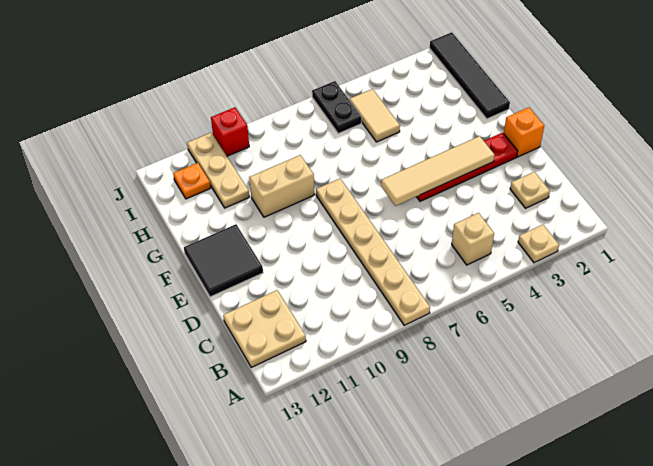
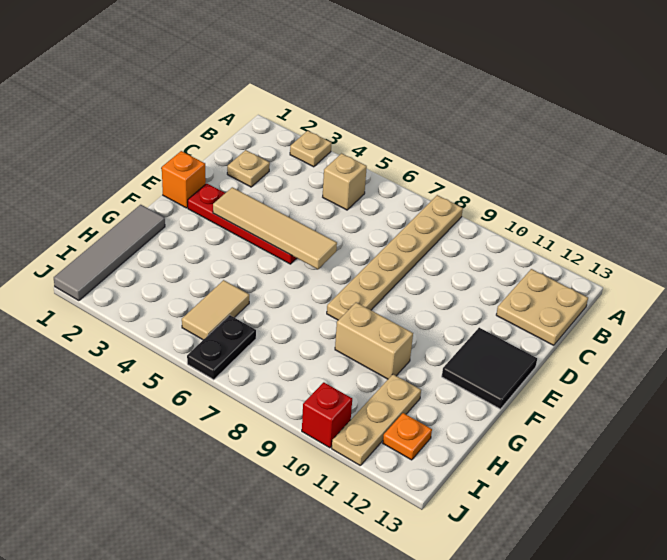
black 1x4 tile [430,32,510,119] -> grey 1x4 tile [54,205,165,301]

